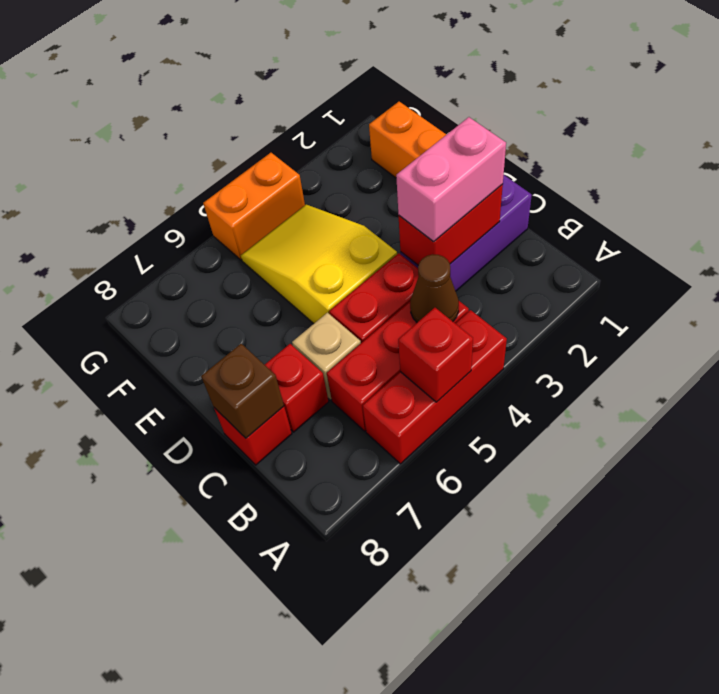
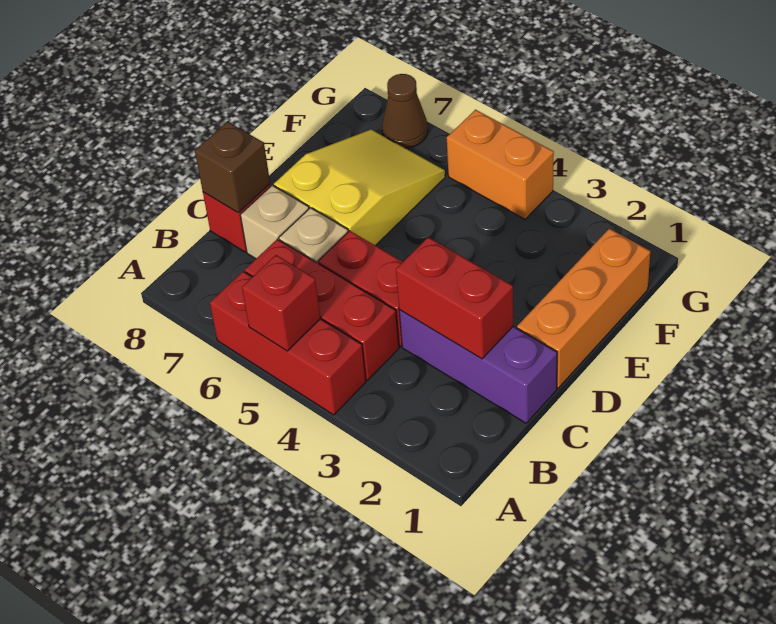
brown 1x1 cone [410,254,459,322] -> brown 1x1 cone moved to [382,74,428,148]
pink 1x2 brick [396,117,506,241] -> none
red 1x1 brick [265,344,329,432] -> tan 1x1 brick [240,185,309,259]
yellow 2x3 slope [241,204,397,324] -> yellow 2x3 slope moved to [274,130,445,246]

